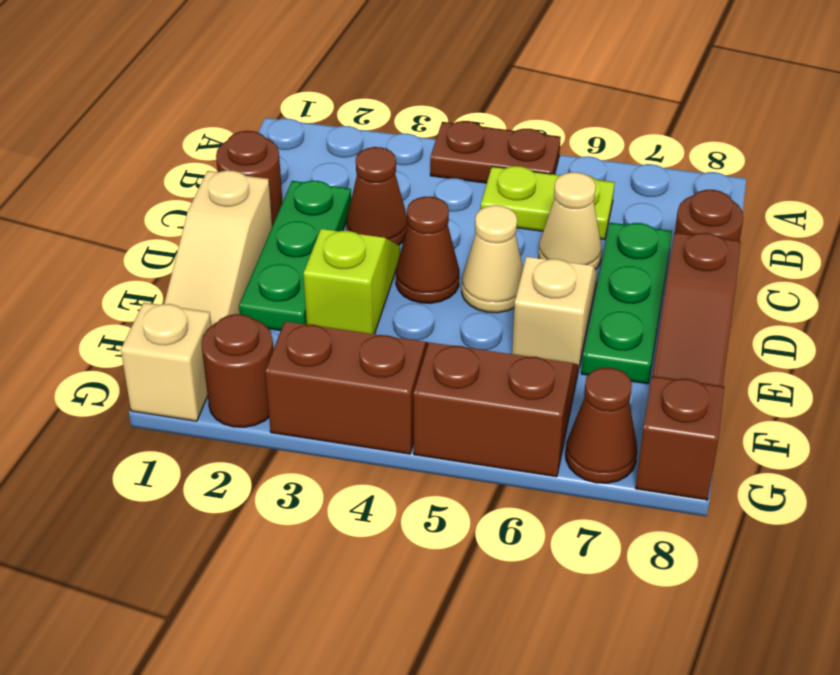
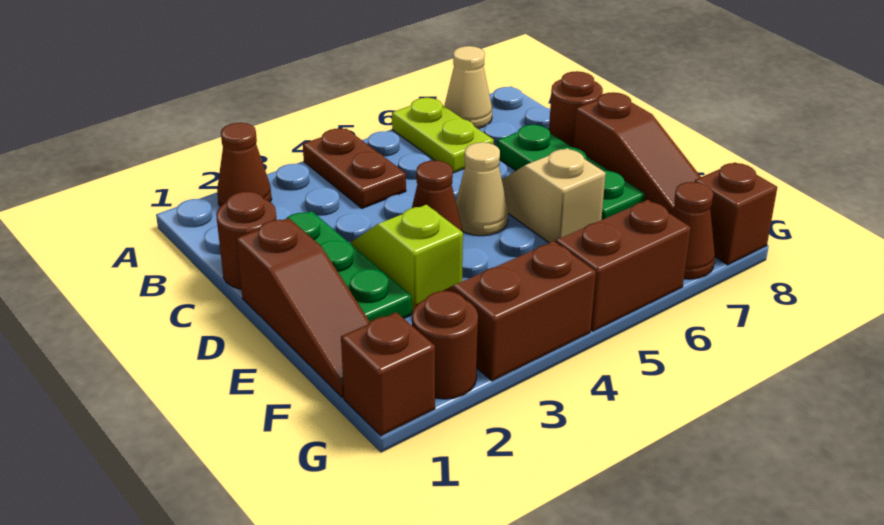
brown 1x2 plate [430,121,561,183] -> brown 1x2 plate turned to [303,129,406,208]
lime 1x2 plate [481,166,615,240] -> lime 1x2 plate turned to [392,98,494,173]
brown 1x1 cone [346,147,408,245] -> brown 1x1 cone moved to [217,123,272,206]
tan 1x1 cone [539,172,602,270] -> tan 1x1 cone moved to [444,46,492,129]
tan 1x3 slope [164,170,272,326] -> brown 1x3 slope [236,218,370,397]
tan 1x1 brick [121,303,211,421] -> brown 1x1 brick [341,312,435,436]

